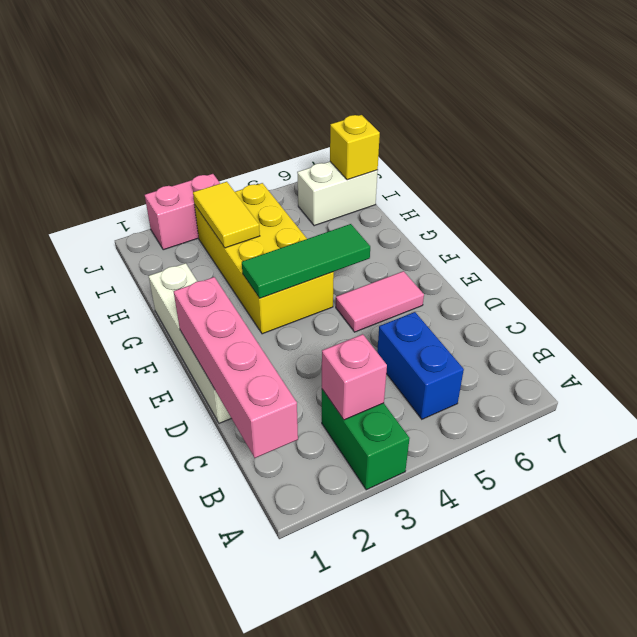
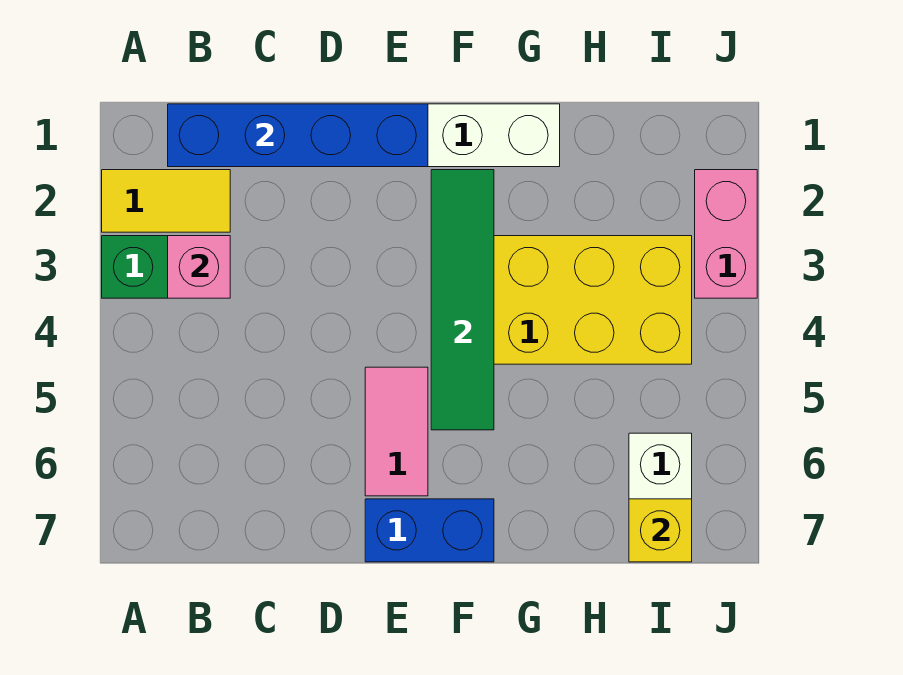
pink 1x4 brick [174,277,298,458] -> blue 1x4 brick [168,104,428,167]
blue 1x2 brick [377,312,464,419] -> blue 1x2 brick moved to [365,499,494,562]
green 1x3 tile [242,224,370,298] -> green 1x4 tile [431,170,494,430]
yellow 1x2 tile [193,182,260,248] -> yellow 1x2 tile moved to [102,170,230,232]

